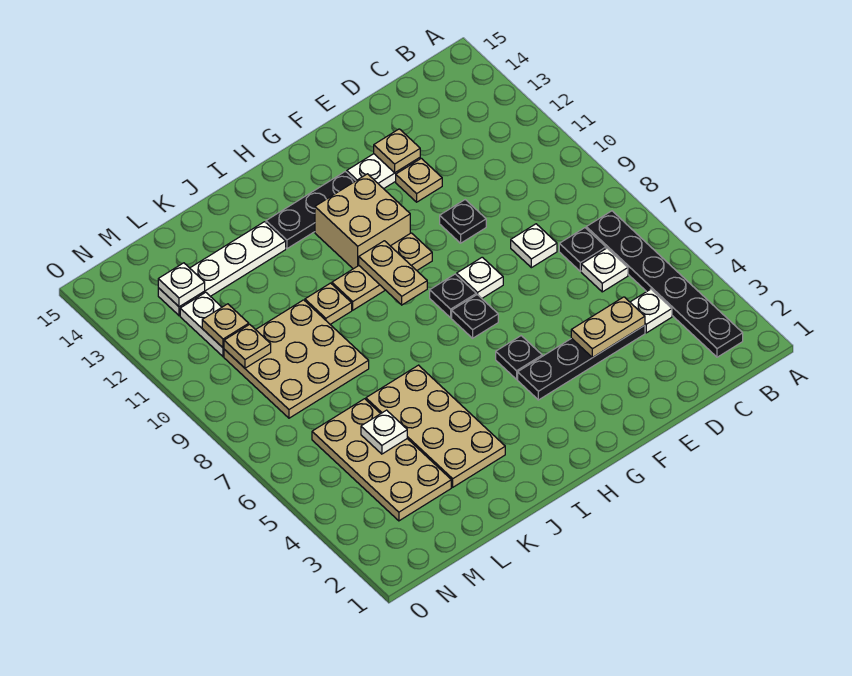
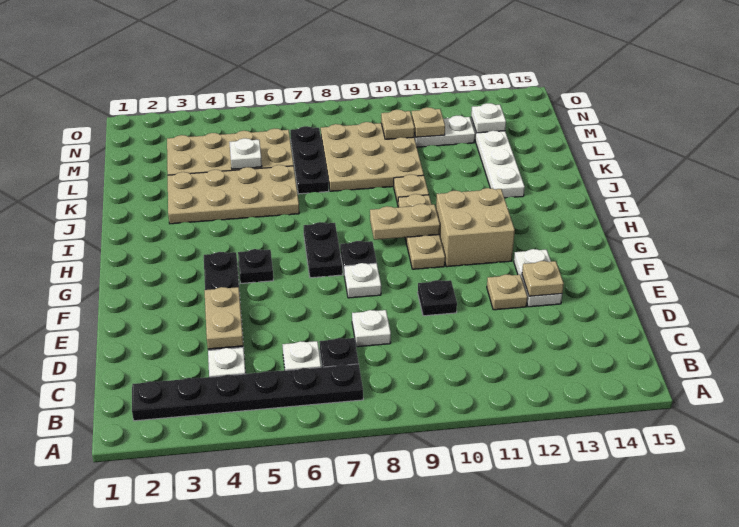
black 1x1 plate [452,295,498,338] -> black 1x2 plate [304,222,342,278]
black 1x3 plate [266,171,355,249] -> black 1x3 plate moved to [290,126,329,194]

